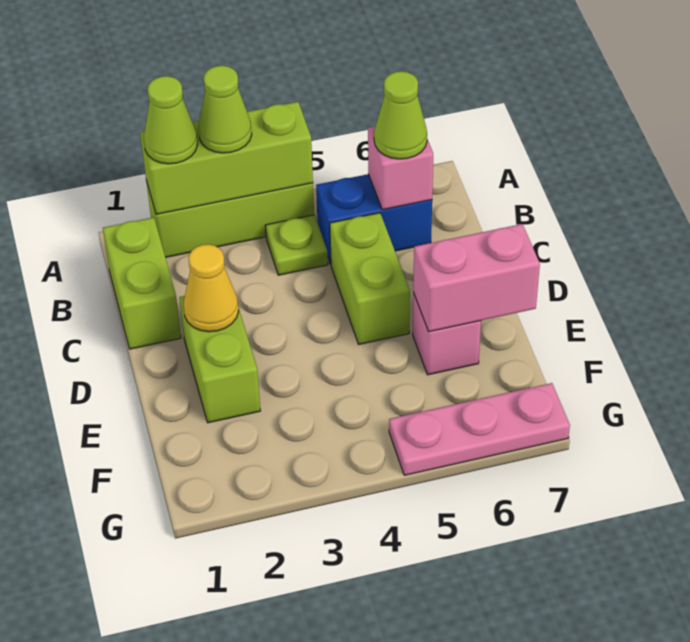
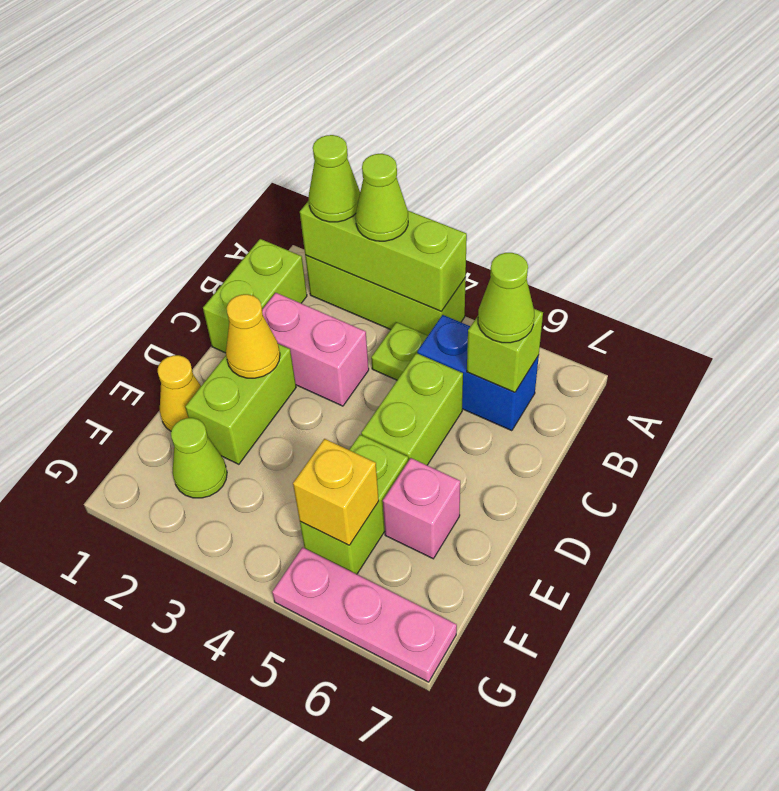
pink 1x1 brick [368,127,433,210] -> lime 1x1 brick [467,309,543,392]
none -> yellow 1x1 cone [158,355,201,431]
none -> lime 1x2 brick [300,435,408,574]
pink 1x2 brick [413,224,540,332] -> pink 1x2 brick moved to [262,293,369,406]
none -> lime 1x1 cone [171,418,227,498]
none -> yellow 1x1 brick [293,439,379,545]

